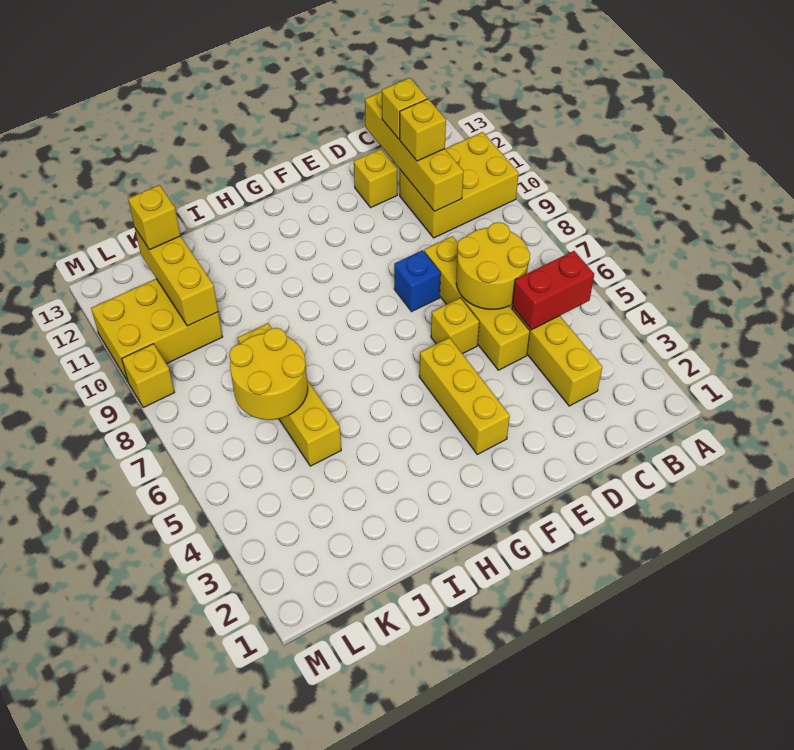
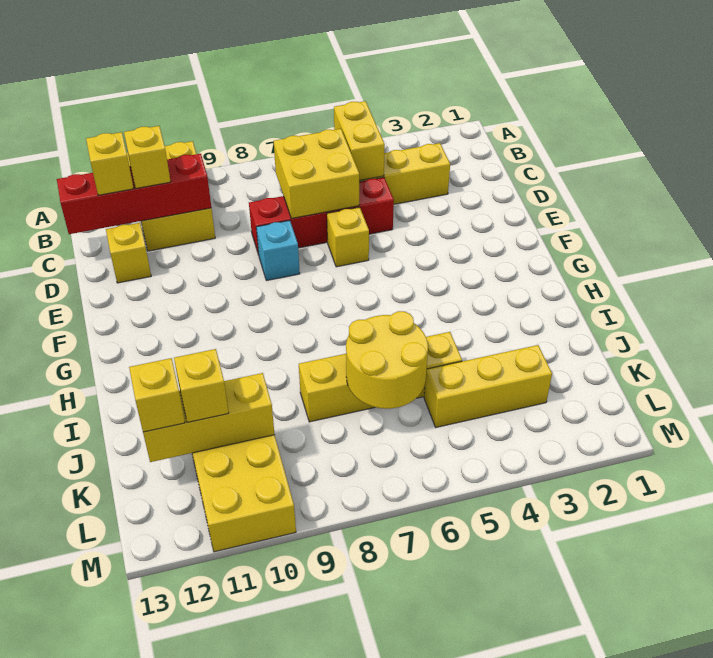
red 1x2 brick [512,251,594,330] -> yellow 1x2 brick [334,101,385,180]
yellow 2x2 round brick [456,222,530,309] -> yellow 2x2 brick [274,129,360,219]
yellow 1x4 brick [365,91,464,211] -> red 1x4 brick [57,154,211,234]
yellow 1x4 brick [424,236,530,370] -> red 1x4 brick [249,177,394,255]
blue 1x1 brick [394,250,441,311] -> cyan 1x1 brick [256,220,300,281]
yellow 1x3 brick [419,338,510,454] -> yellow 1x3 brick moved to [424,345,552,427]
yellow 1x1 brick [122,344,174,408] -> yellow 1x1 brick moved to [174,349,229,423]

